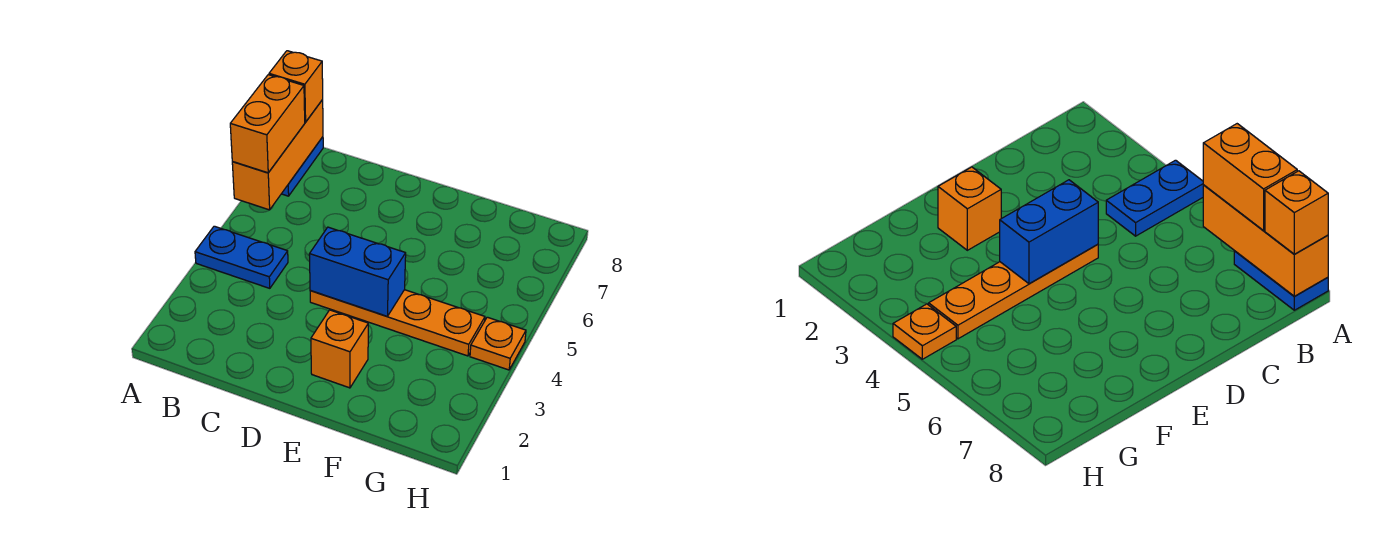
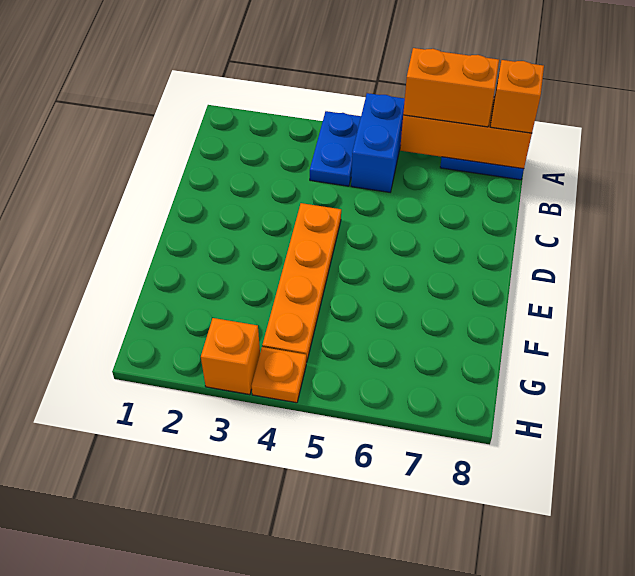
blue 1x2 brick [309,227,406,316] -> blue 1x2 brick moved to [351,93,405,192]
orange 1x1 brick [311,310,368,388] -> orange 1x1 brick moved to [201,318,260,395]

